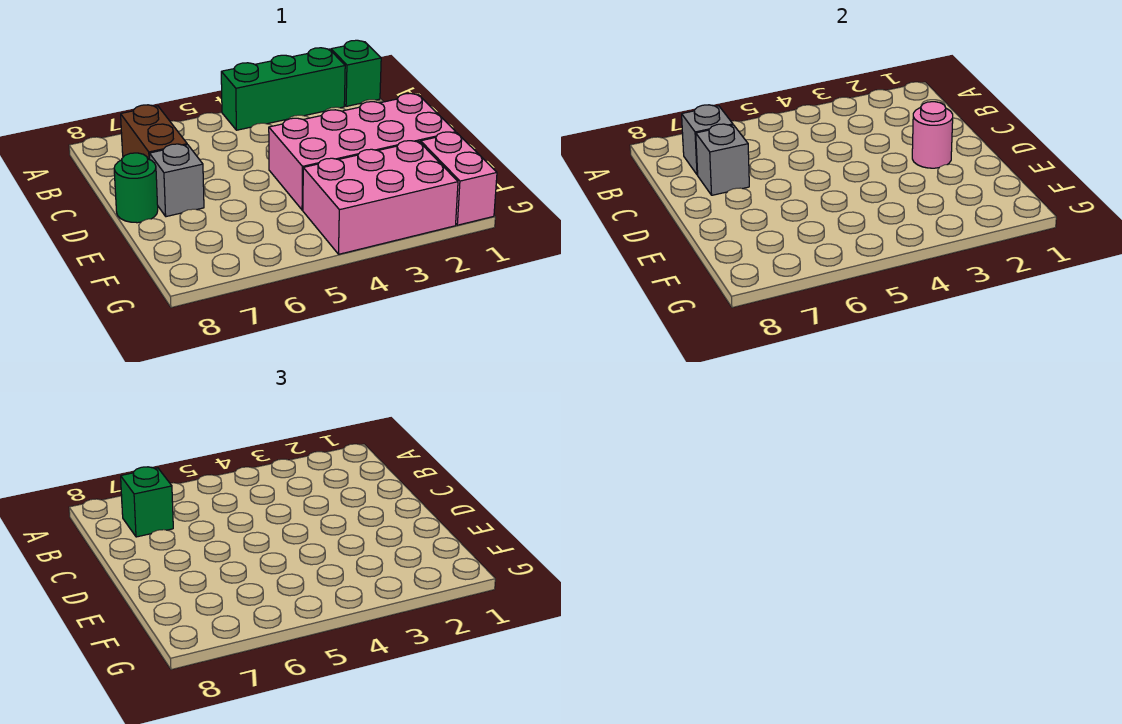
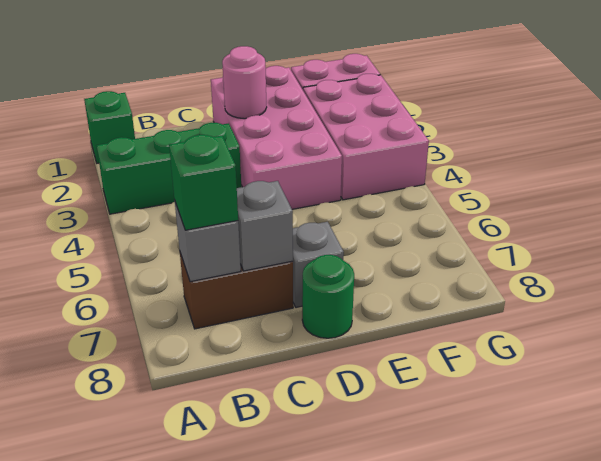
green 1x3 brick [221,48,345,130] -> green 1x3 brick turned to [97,123,241,214]

